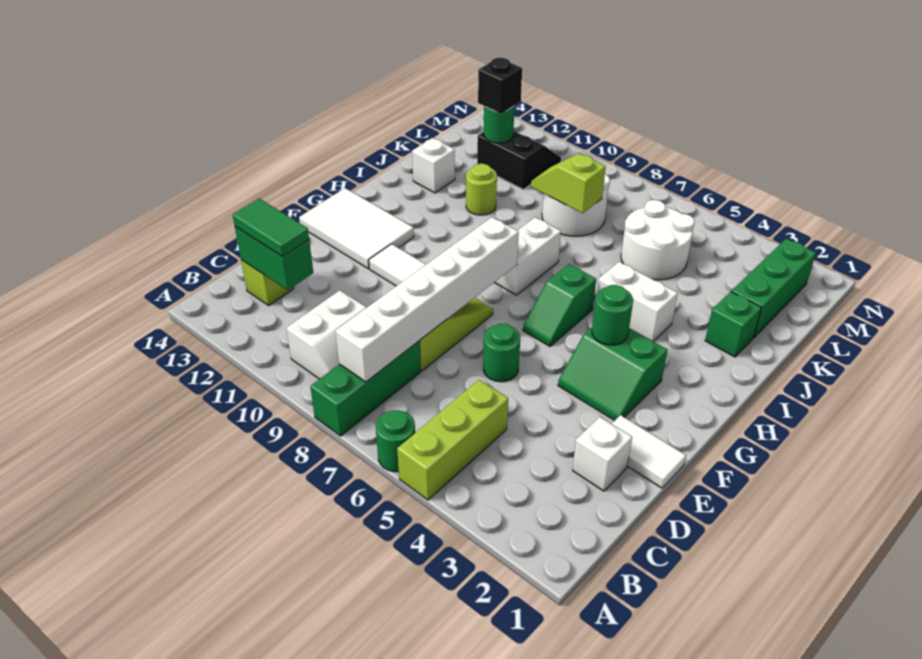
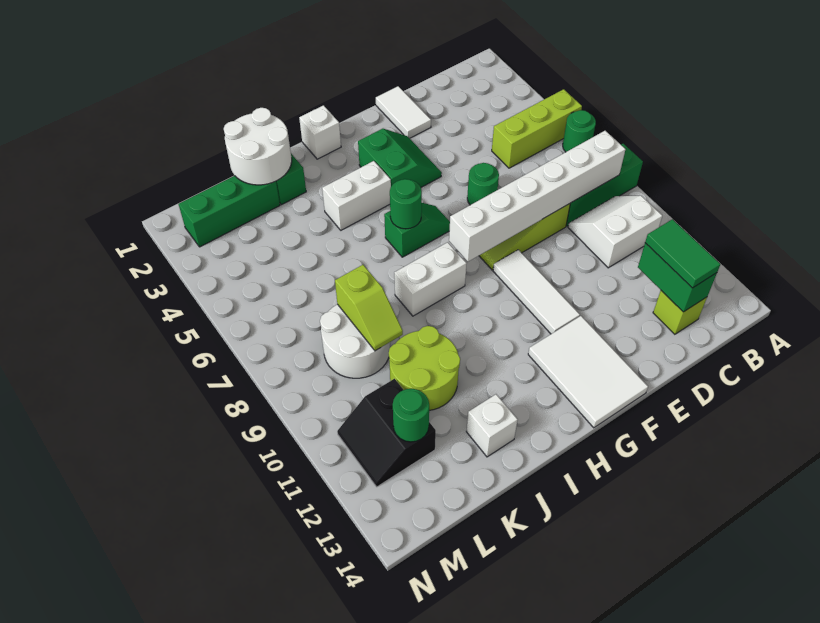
white 1x1 brick [573,417,632,491] -> white 1x1 brick moved to [299,105,341,159]
green 1x1 round brick [592,285,633,345] -> green 1x1 round brick moved to [390,179,422,229]
white 1x2 brick [597,262,678,341] -> white 1x2 brick turned to [322,161,391,230]
lime 1x1 round brick [466,164,497,215] -> lime 2x2 round brick [389,326,460,410]
white 2x2 round brick [621,200,695,280] -> white 2x2 round brick moved to [224,108,292,185]
black 1x1 brick [478,57,522,114] -> none

